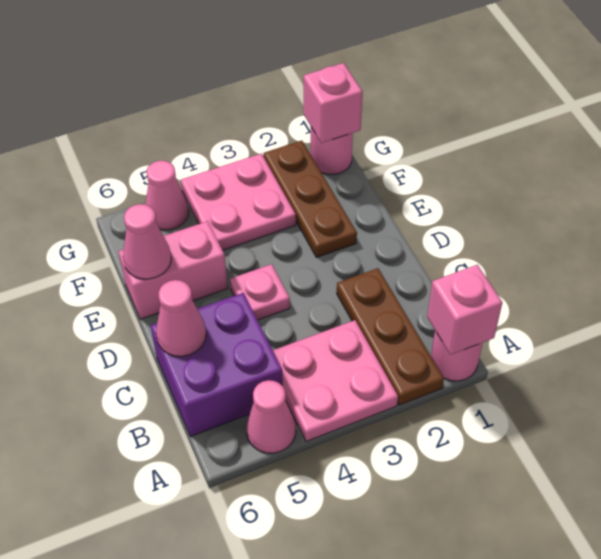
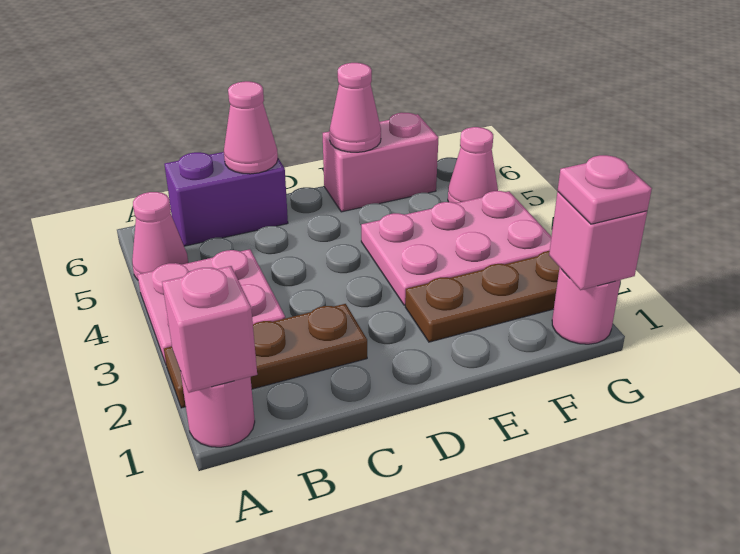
purple 2x2 brick [151,293,283,436] -> purple 1x2 brick [164,152,288,246]
pink 1x1 plate [230,264,290,320] -> pink 1x1 plate moved to [558,155,652,224]
pink 1x2 brick [118,221,228,319] -> pink 1x2 brick turned to [323,113,439,212]
pink 2x2 plate [181,154,296,250] -> pink 2x3 plate [361,191,551,305]

